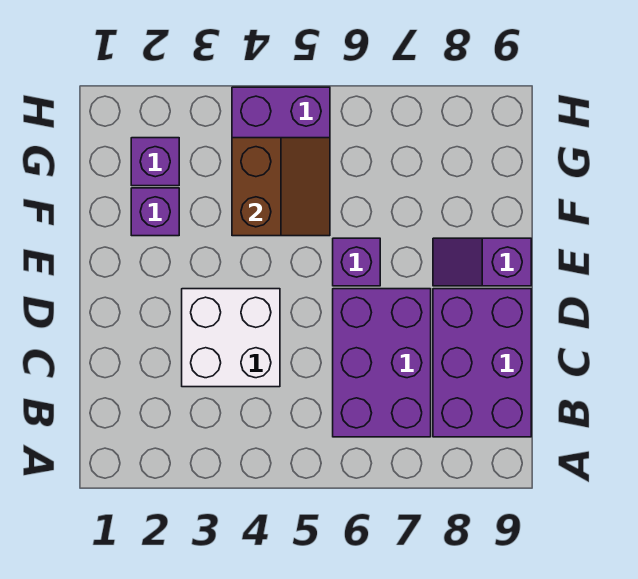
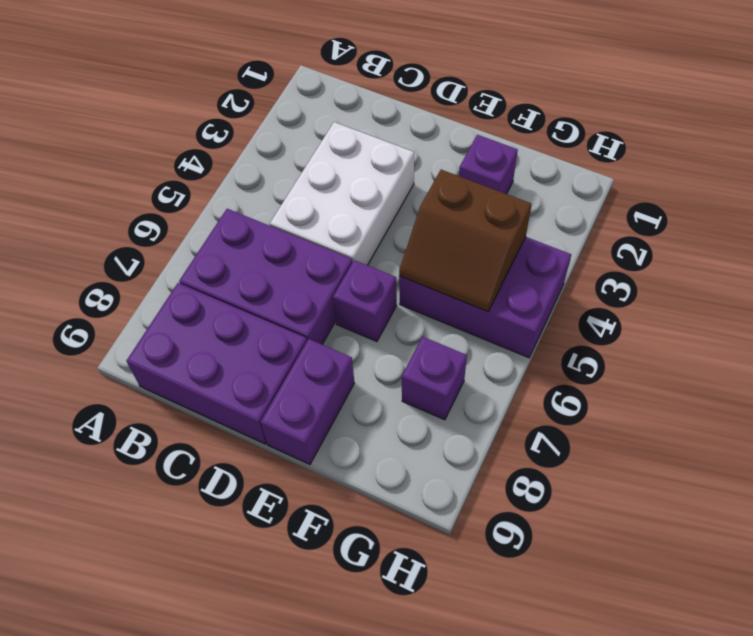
white 2x2 brick [182,289,280,387] -> white 2x3 brick [270,122,414,265]
purple 1x2 slope [433,238,531,286] -> purple 1x2 brick [261,339,354,464]
purple 1x1 brick [131,138,179,186] -> purple 1x1 brick moved to [402,337,467,420]

